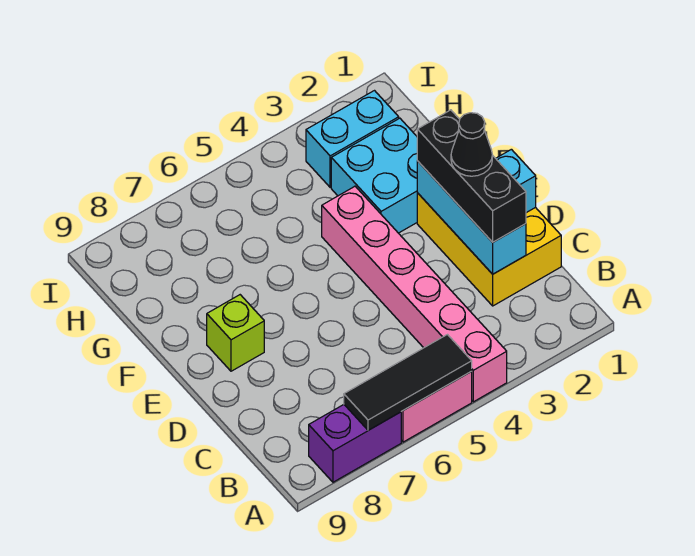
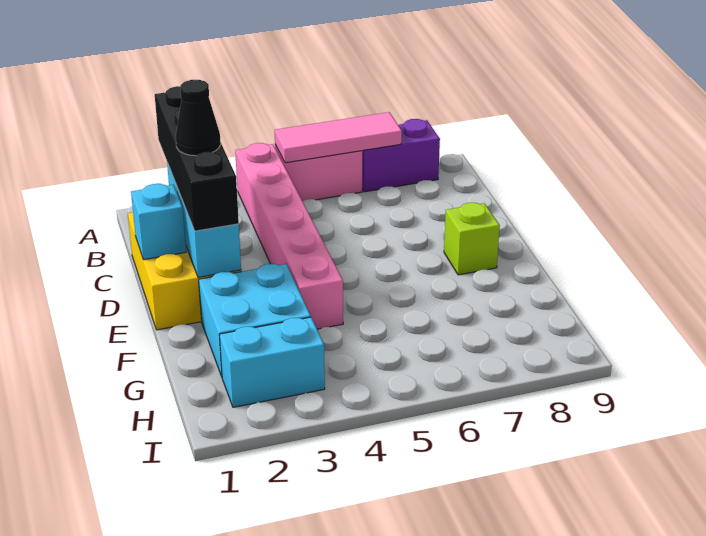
black 1x3 tile [344,335,472,430] -> pink 1x3 tile [275,112,402,163]
black 1x3 brick [417,110,526,242] -> black 1x4 brick [155,86,239,231]

